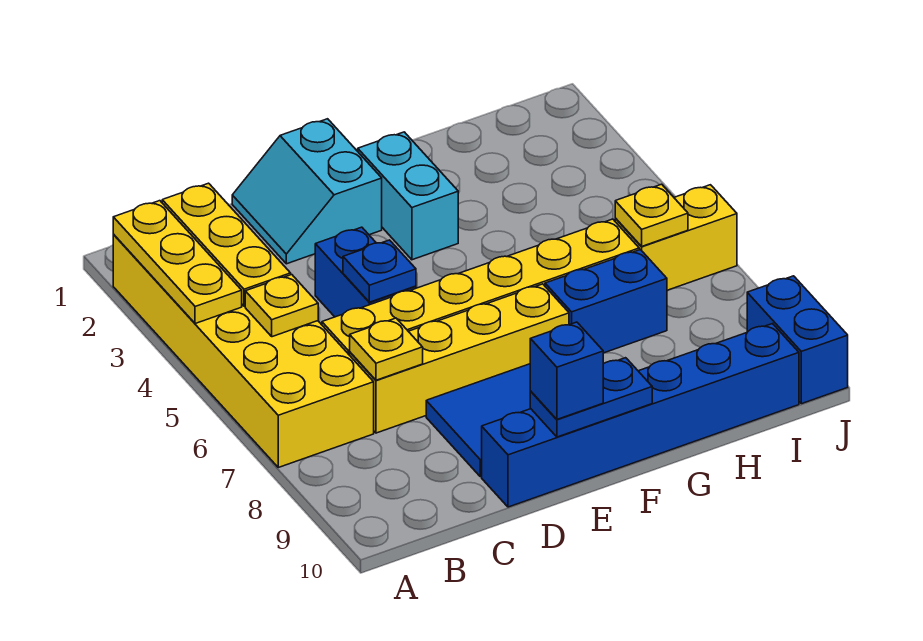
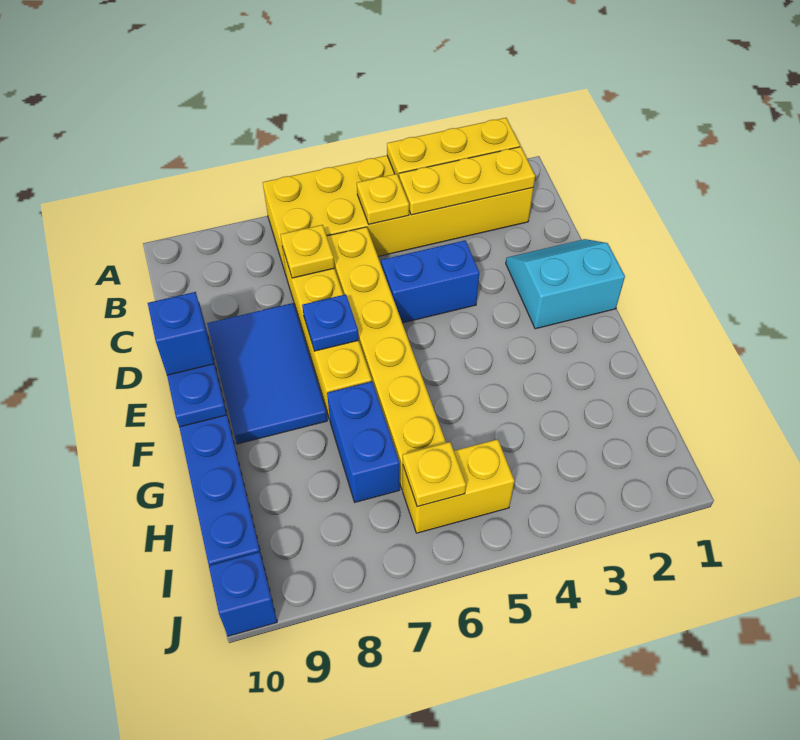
blue 1x1 plate [343,240,416,302] -> blue 1x1 plate moved to [302,294,359,351]
cyan 1x2 brick [358,132,458,260] -> none
yellow 1x2 brick [615,185,737,290] -> yellow 1x2 brick turned to [403,439,514,533]
blue 1x2 brick [747,276,848,404] -> blue 1x1 brick [209,552,277,636]

